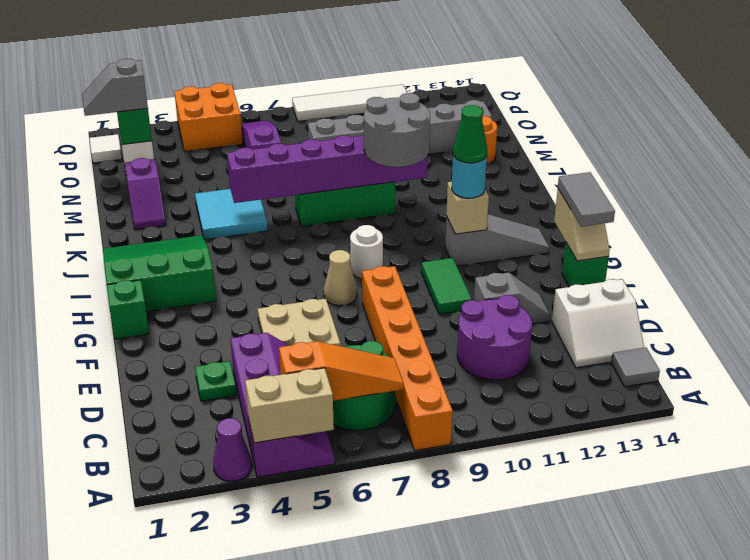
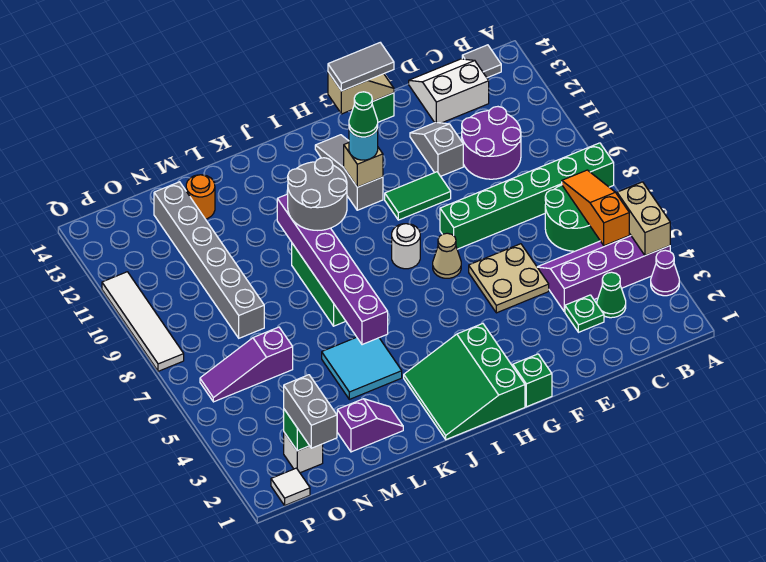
orange 1x6 brick [362,266,453,450] -> green 1x6 brick [440,143,614,249]
none -> green 1x1 cone [597,272,626,318]
white 2x2 slope [552,279,644,368] -> white 2x2 slope turned to [409,59,489,123]
grey 1x2 slope [82,59,148,116] -> grey 1x2 brick [284,375,337,448]
orange 2x2 brick [174,83,243,152] -> none

